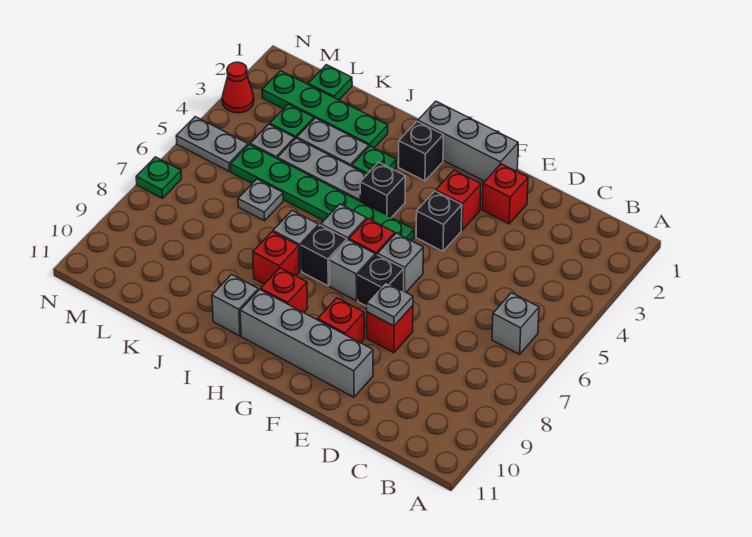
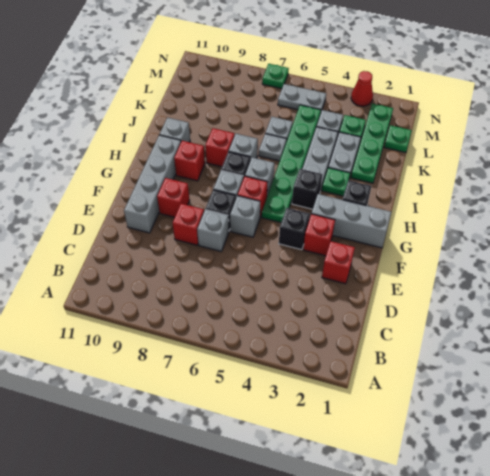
grey 1x1 brick [492,293,539,354] -> grey 1x1 brick moved to [197,210,229,251]
grey 1x1 plate [367,282,413,326] -> grey 1x1 plate moved to [259,134,287,161]
grey 1x3 brick [418,101,518,181] -> grey 1x3 brick turned to [312,194,391,248]
grey 1x2 plate [176,117,248,172] -> grey 1x2 plate turned to [278,84,326,111]

